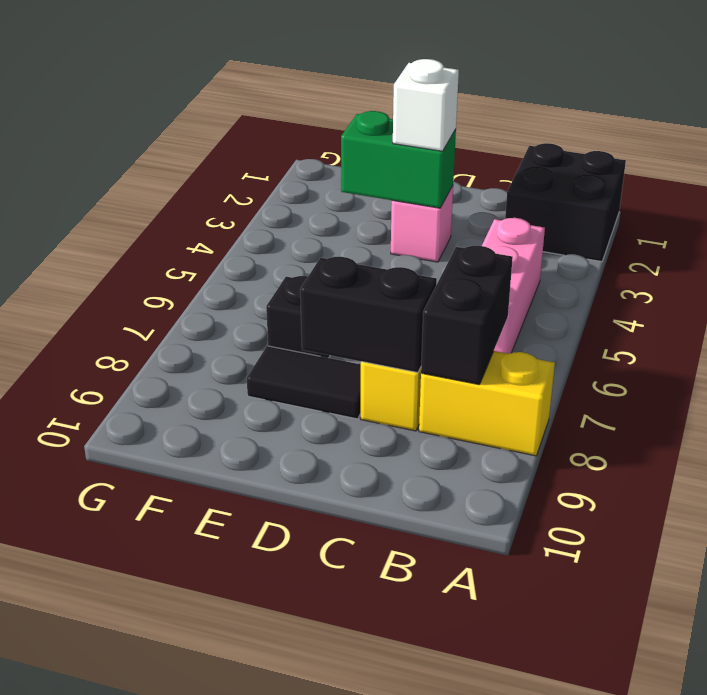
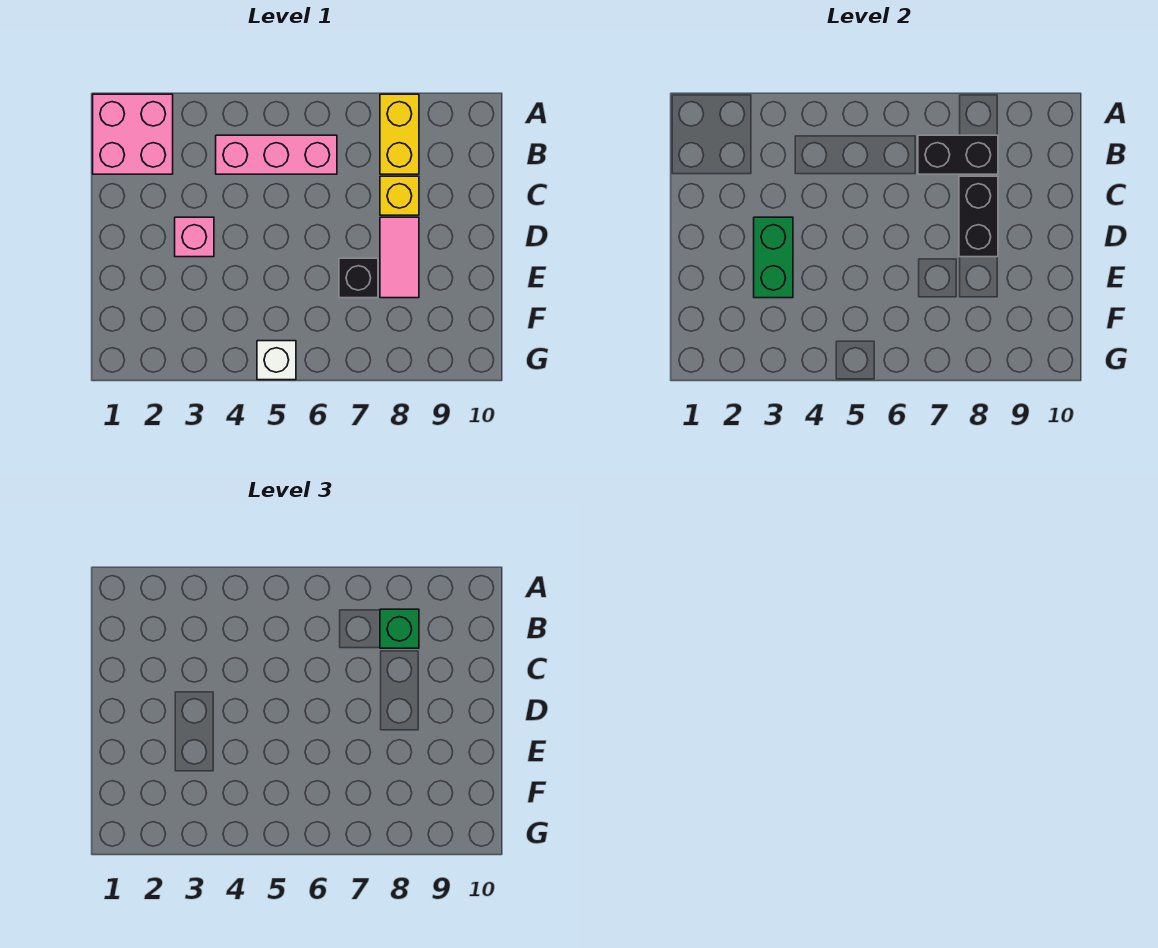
black 2x2 brick [505,143,626,262] -> pink 2x2 brick [93,94,173,174]
none -> green 1x1 brick [380,609,419,648]
white 1x1 brick [393,59,459,151] -> white 1x1 brick moved to [257,341,296,380]
black 1x2 tile [247,346,361,419] -> pink 1x2 tile [380,217,419,298]

